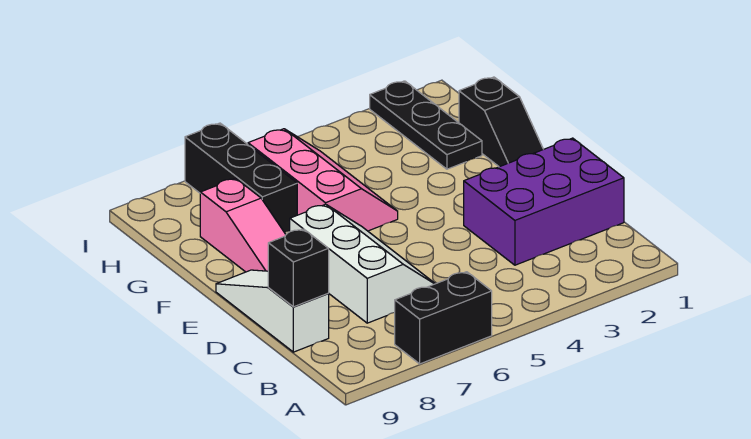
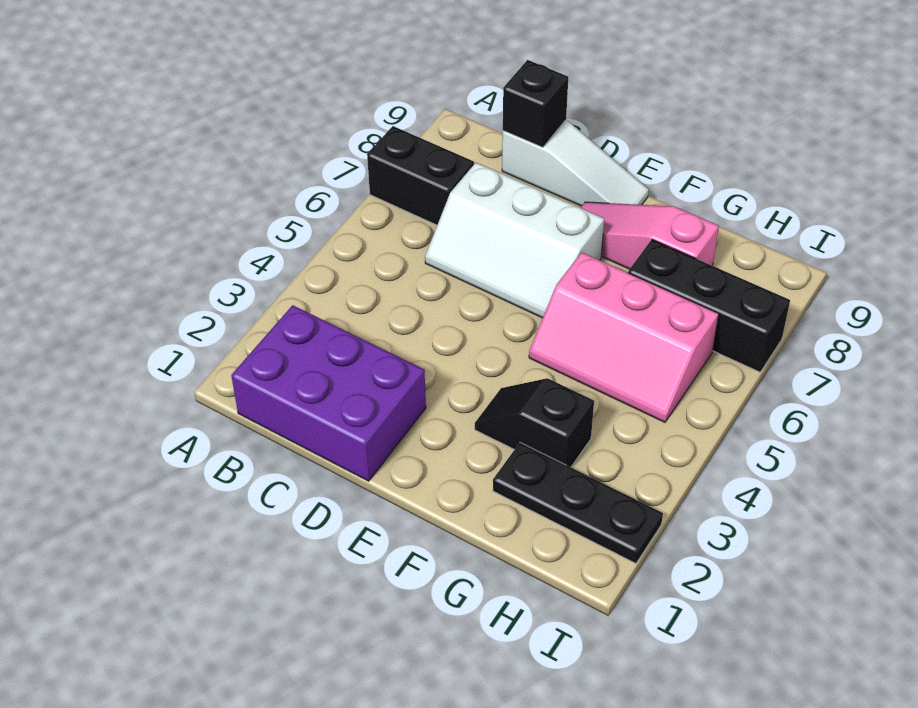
black 1x2 brick [395,272,492,364] -> black 1x2 brick turned to [367,126,474,225]
purple 2x3 brick [464,138,624,265] -> purple 2x3 brick turned to [231,305,426,481]
black 1x2 slope [459,77,543,167] -> black 1x2 slope moved to [475,378,594,467]

